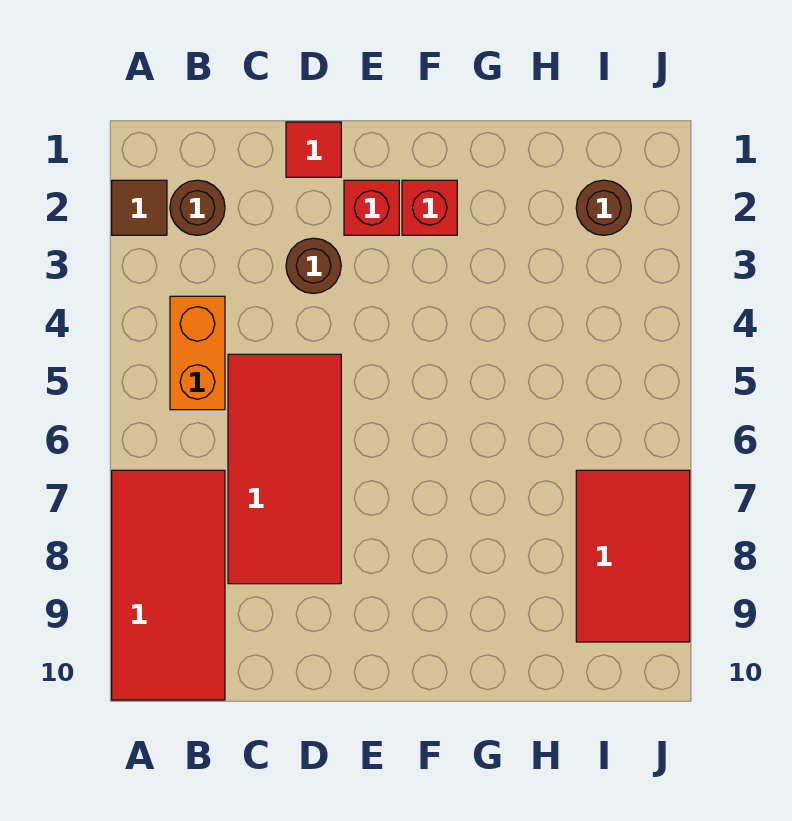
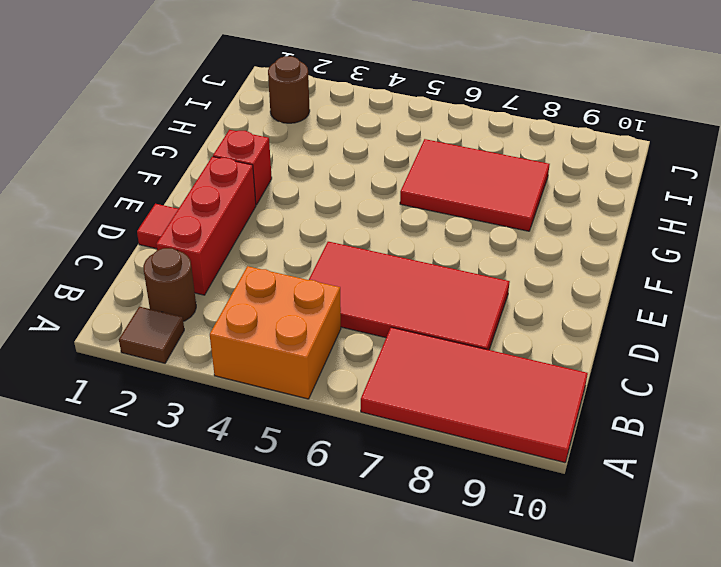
orange 1x2 brick [170,296,225,410] -> orange 2x2 brick [210,266,341,399]
brown 1x1 round brick [286,238,341,293] -> none
red 1x1 brick [344,180,399,235] -> red 1x3 brick [156,157,256,295]
red 2x3 tile [576,470,690,642] -> red 2x3 tile moved to [400,139,550,231]

